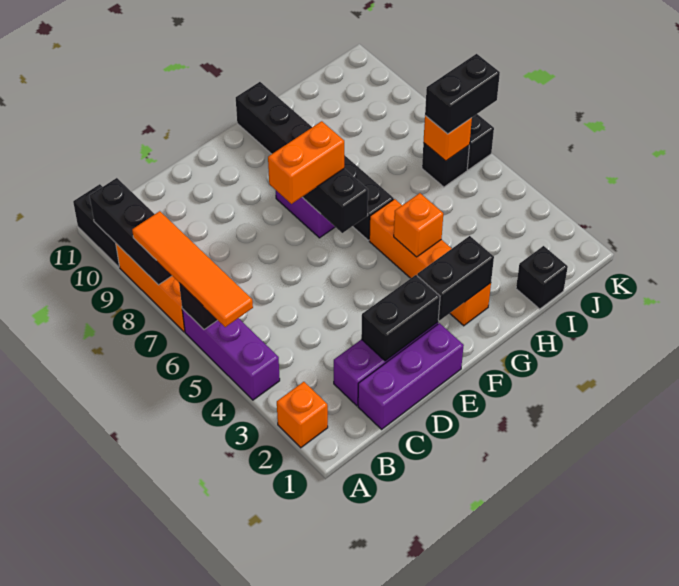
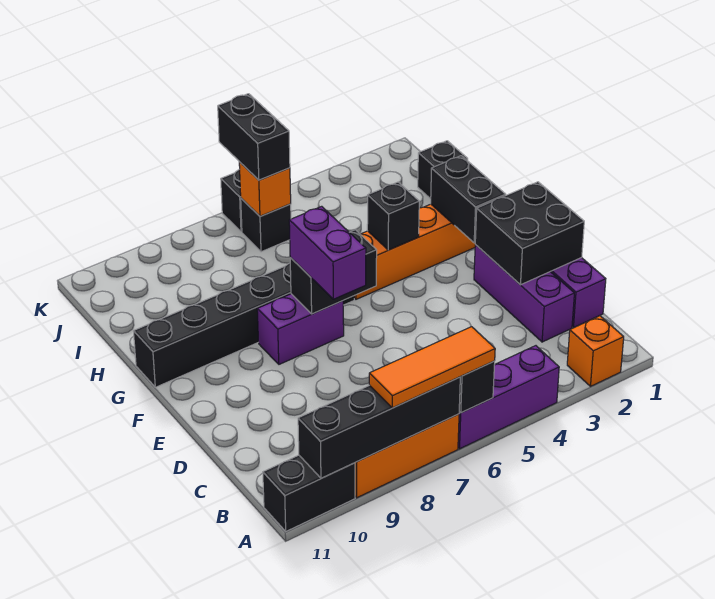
orange 1x4 tile [132,211,253,327] -> orange 1x3 tile [369,327,495,408]
black 1x3 brick [90,178,172,285] -> black 1x4 brick [298,377,460,478]
black 1x2 brick [361,275,440,361] -> black 2x2 brick [475,182,584,285]
orange 1x2 brick [268,121,344,204] -> purple 1x2 brick [289,206,366,299]
orange 1x1 brick [394,193,443,257] -> black 1x1 brick [367,182,419,250]

